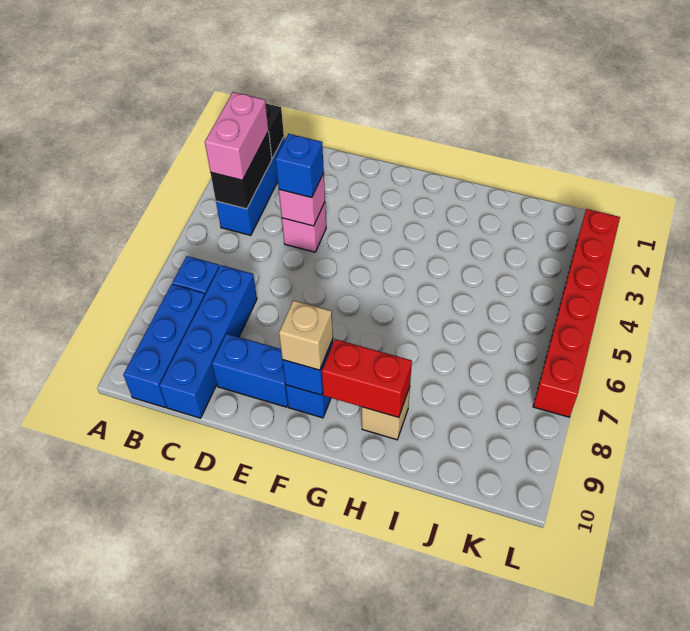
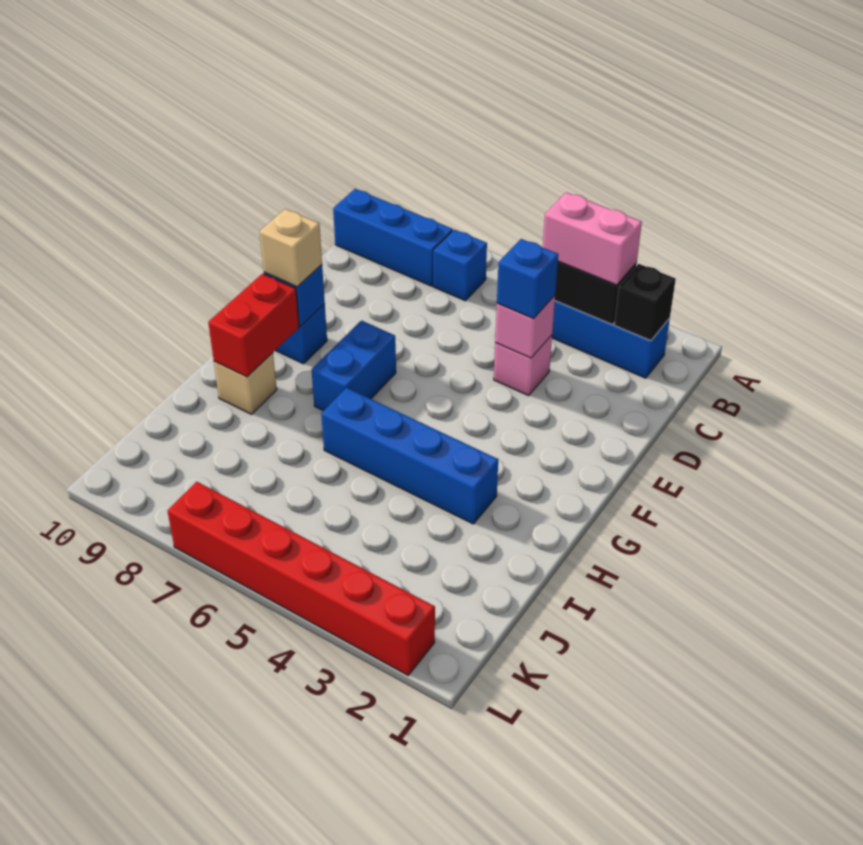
blue 1x4 brick [160,265,257,418] -> blue 1x4 brick moved to [321,388,498,524]
blue 1x2 brick [212,334,288,407] -> blue 1x2 brick moved to [312,321,396,411]

